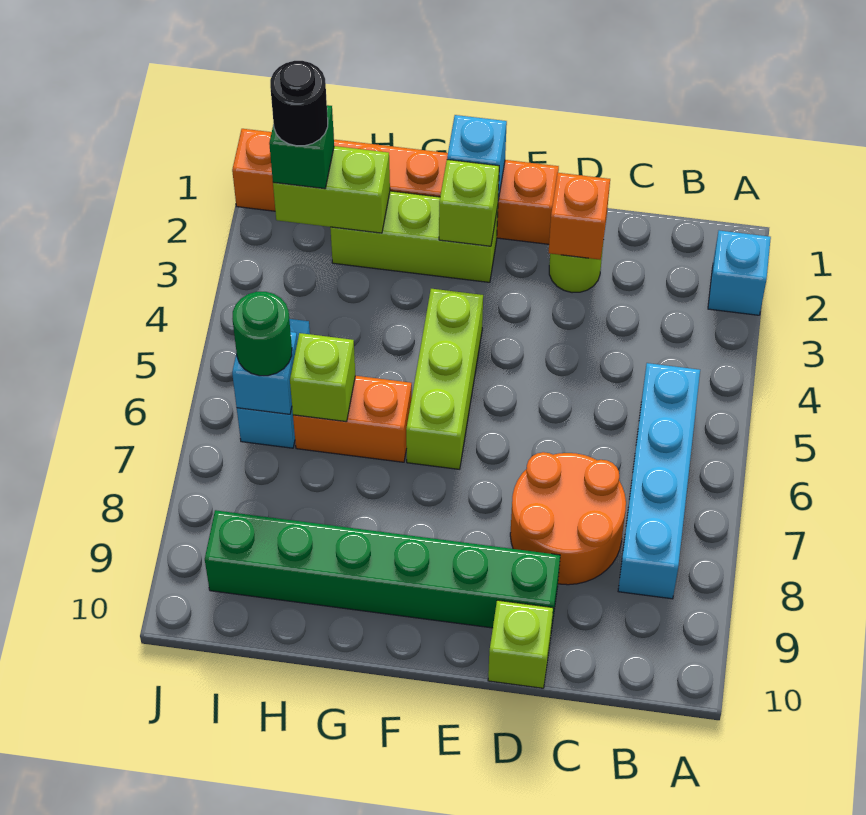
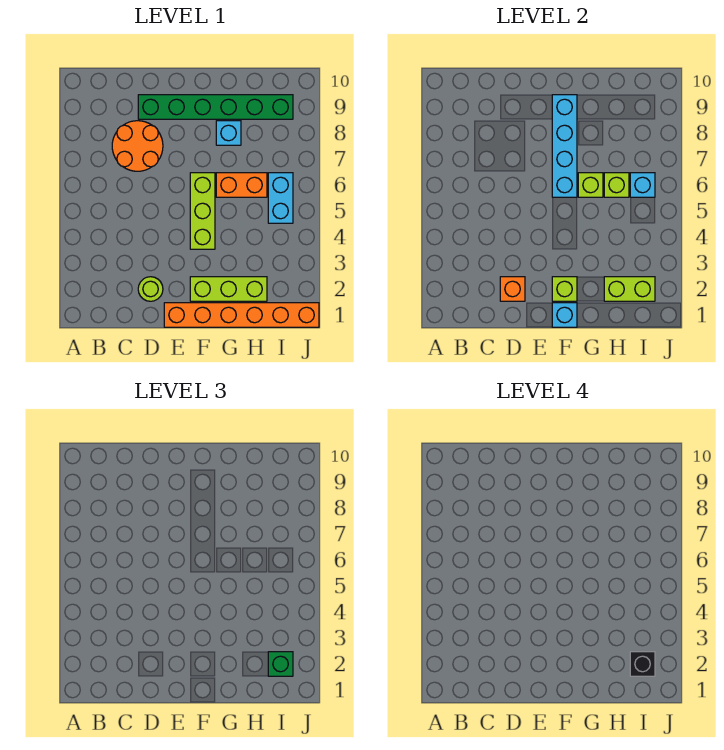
cyan 1x1 brick [708,230,771,315] -> cyan 1x1 brick moved to [216,121,241,145]
cyan 1x4 brick [618,363,700,599] -> cyan 1x4 brick moved to [552,95,577,197]
lime 1x1 brick [488,600,553,688] -> lime 1x1 brick moved to [578,173,603,197]
black 1x1 round brick [270,61,328,146] -> black 1x1 brick [630,652,655,676]
green 1x1 round brick [232,292,292,376] -> none

